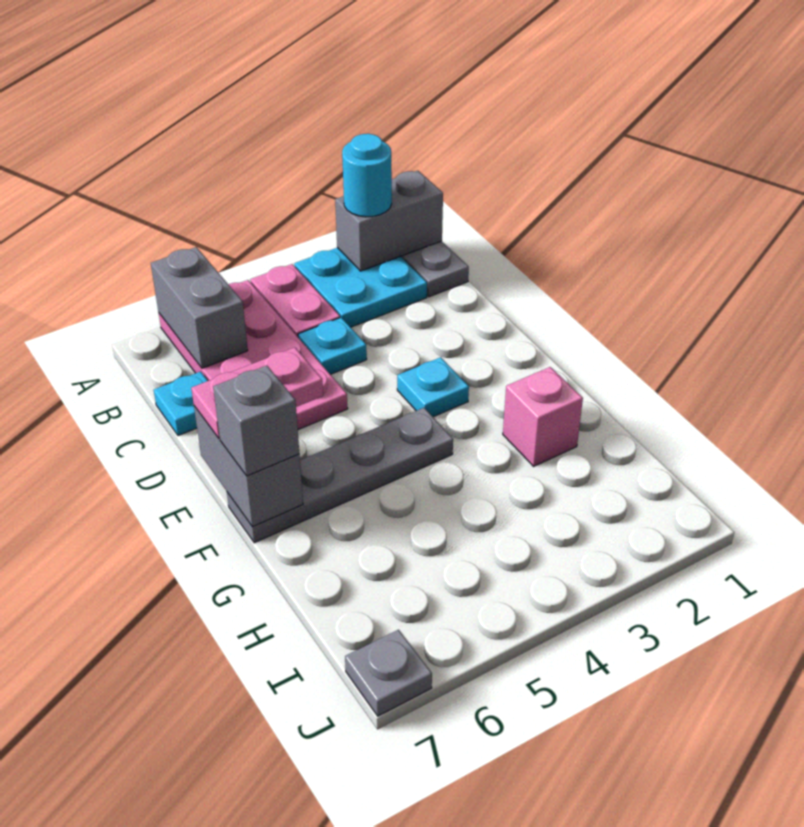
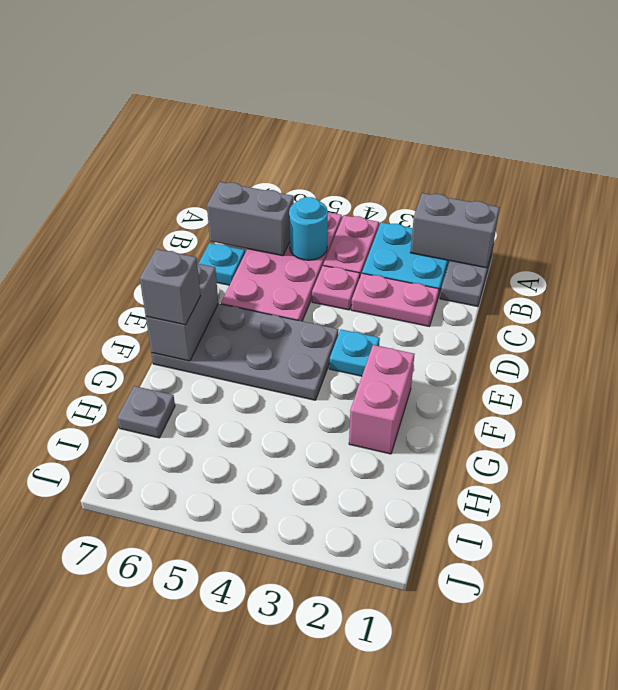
cyan 1x1 round brick [342,134,392,217] -> cyan 1x1 round brick moved to [289,197,328,260]
grey 1x2 brick [151,247,248,368] -> grey 1x2 brick turned to [207,182,294,256]
cyan 1x1 plate [298,318,367,374] -> pink 1x1 plate [312,266,360,310]
pink 1x2 plate [191,347,323,438] -> pink 1x2 plate moved to [351,273,439,326]
grey 1x4 plate [227,408,453,543] -> grey 2x4 plate [151,304,338,400]
pink 1x1 brick [503,367,583,466] -> pink 1x2 brick [349,345,414,454]
grey 1x1 plate [345,630,432,716] -> grey 1x1 plate moved to [117,386,175,438]

